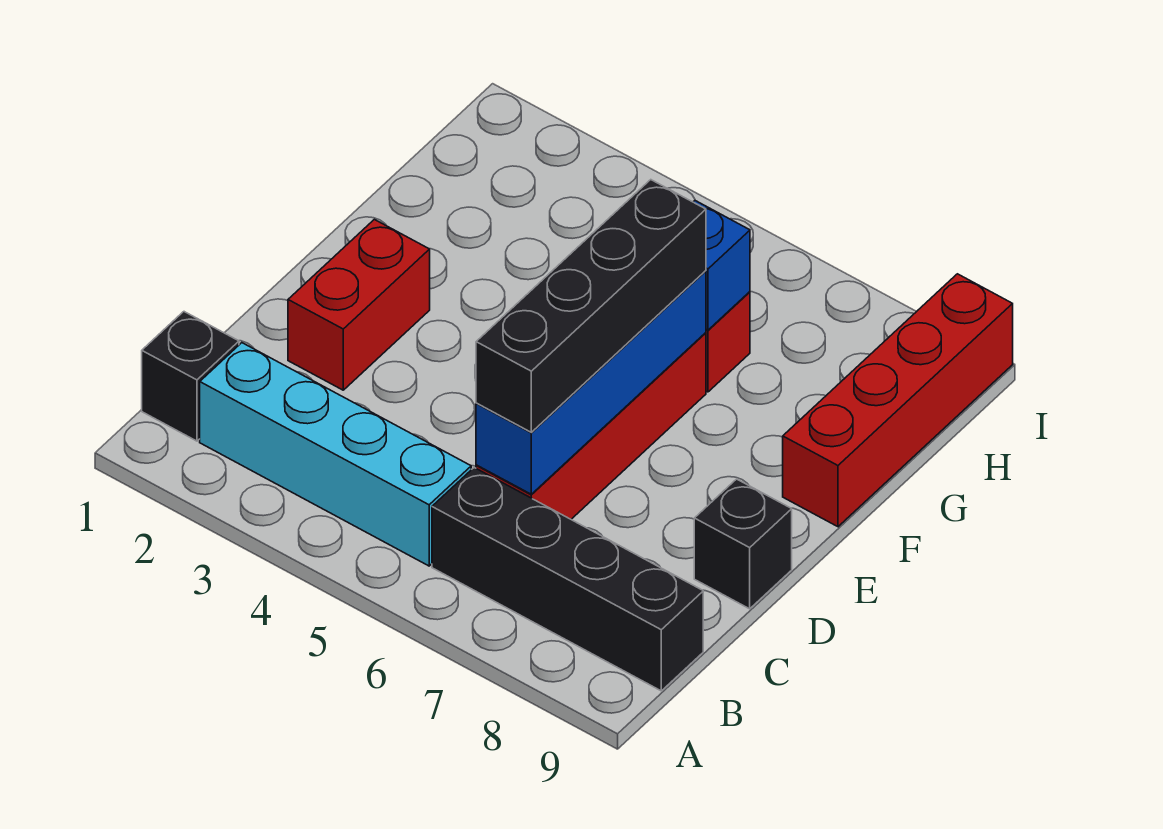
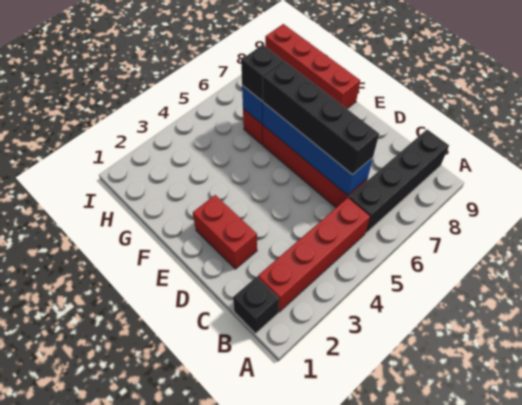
cyan 1x4 brick [200,343,471,566] -> red 1x4 brick [258,198,370,312]
black 1x1 brick [694,479,792,609] -> black 1x1 brick moved to [241,45,283,101]

